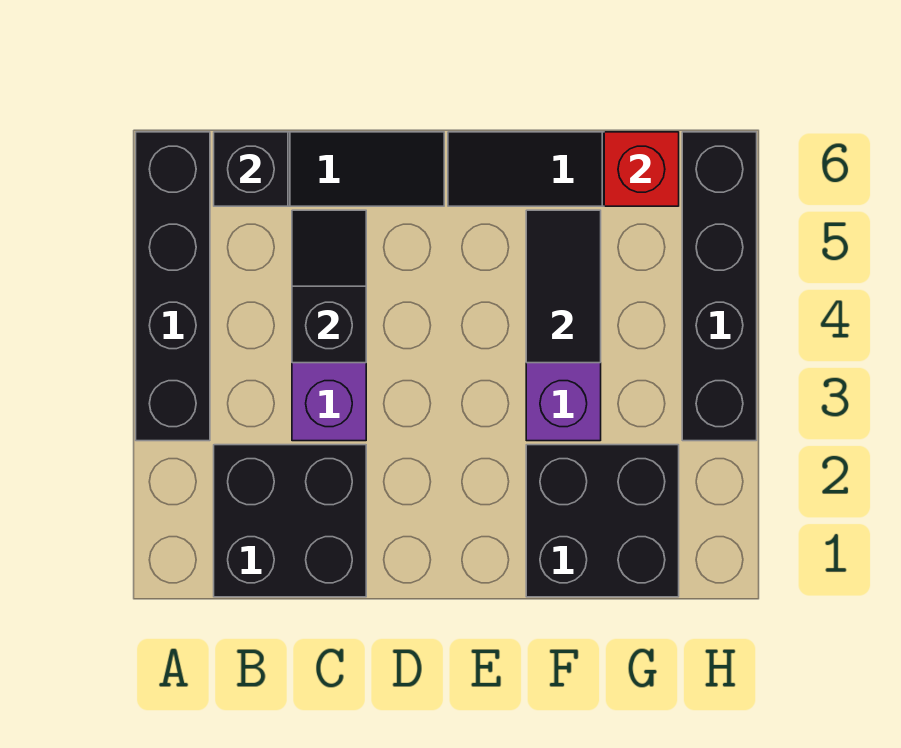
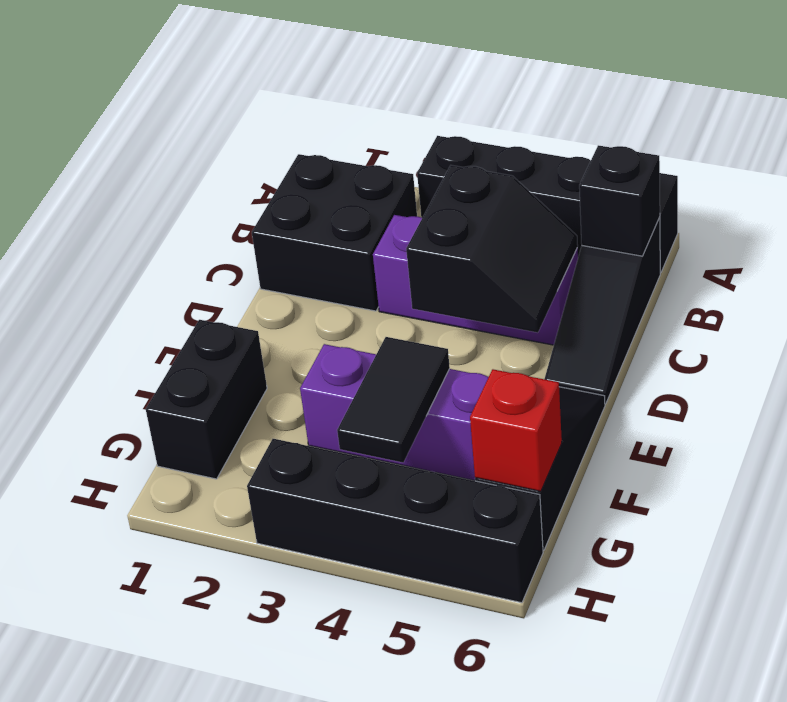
black 1x2 slope [292,210,366,363] -> black 2x2 slope [406,165,578,333]
black 2x2 brick [526,445,679,597] -> black 1x2 brick [146,320,267,479]
black 1x2 tile [526,210,601,363] -> black 1x2 tile turned to [337,337,450,462]

